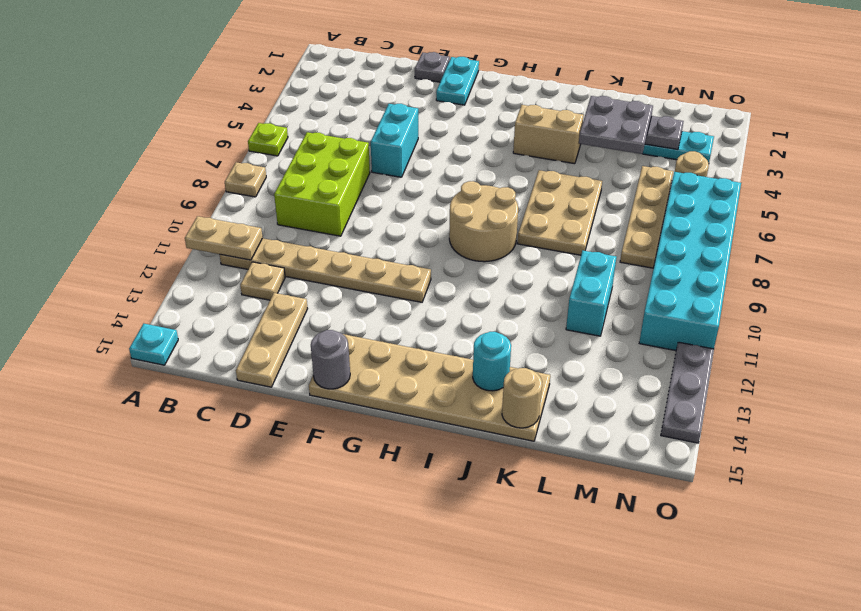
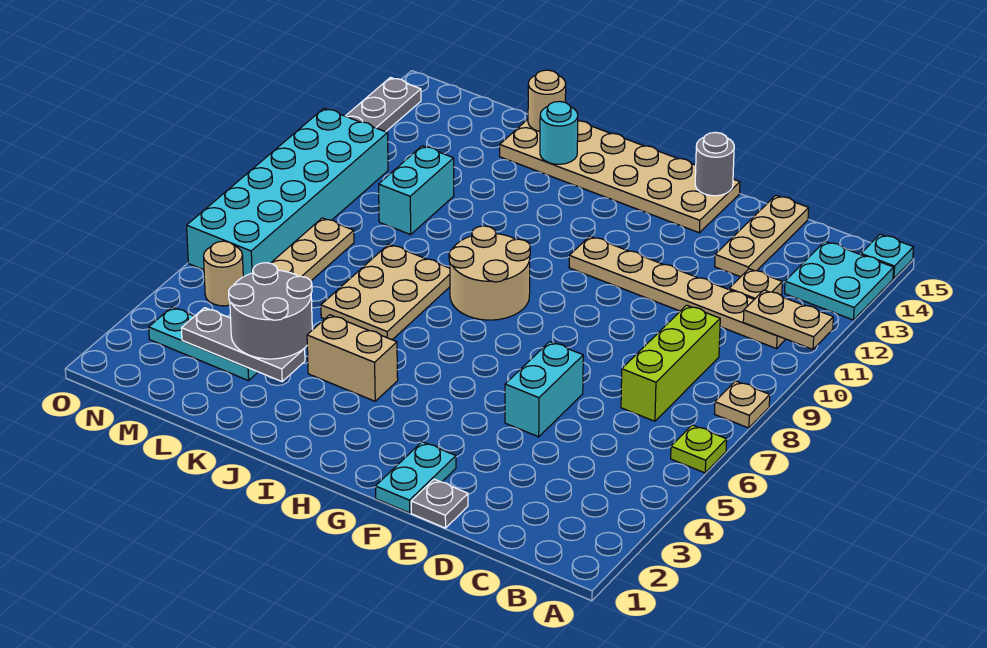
none -> cyan 2x2 plate [785,241,894,320]
lime 2x3 brick [274,132,370,236] -> lime 1x3 brick [621,305,720,421]
grey 2x2 plate [579,96,653,154] -> grey 2x2 round brick [229,263,312,359]

